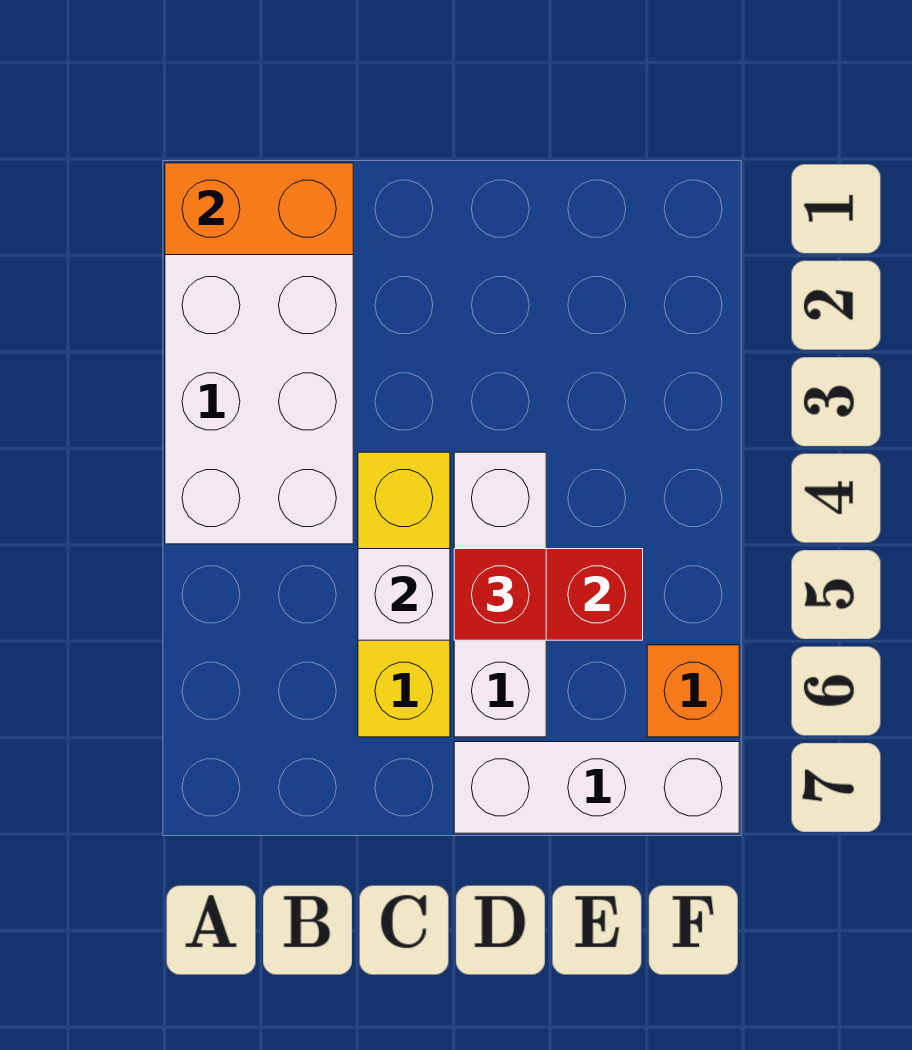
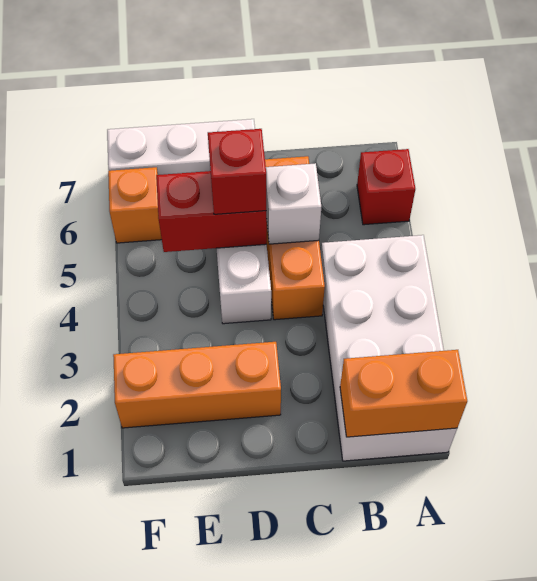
none -> red 1x1 brick [357,149,415,225]
yellow 1x3 brick [358,452,450,737] -> orange 1x3 brick [265,156,325,320]
none -> orange 1x3 brick [113,342,281,428]

